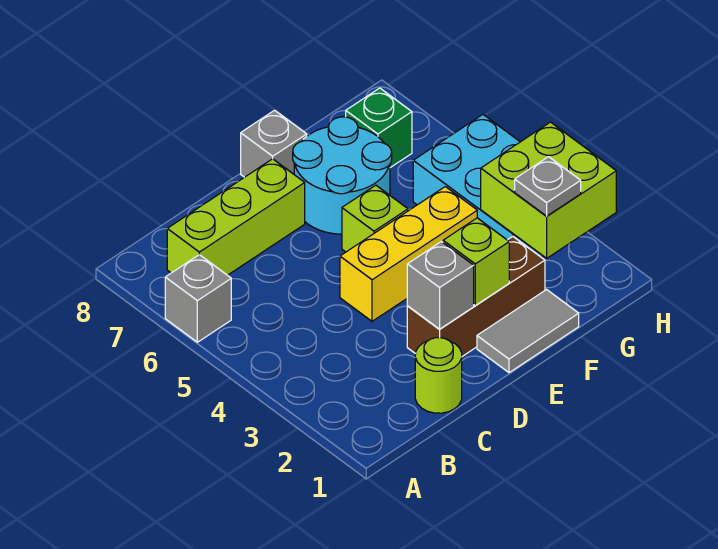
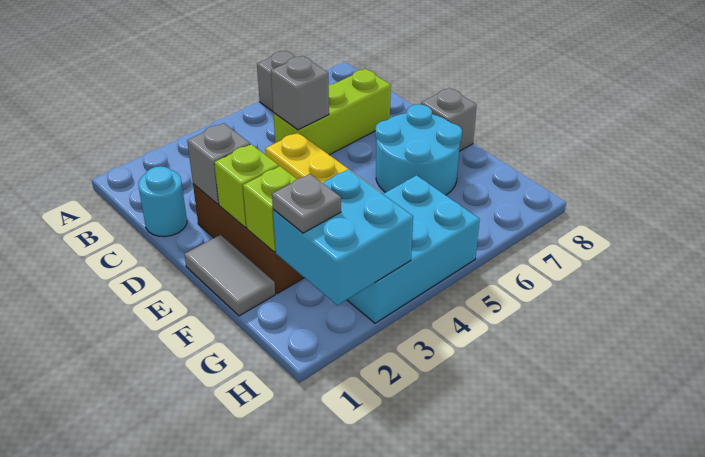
lime 1x3 brick [167,159,305,275] -> lime 1x3 brick turned to [273,69,391,155]
lime 1x1 round brick [415,338,462,413] -> cyan 1x1 round brick [138,166,187,237]
none -> grey 1x1 brick [271,56,329,130]
lime 1x1 brick [342,185,408,252] -> lime 1x1 brick moved to [243,166,296,252]
lime 2x2 brick [481,122,616,258] -> cyan 2x2 brick [273,169,413,305]
green 1x1 brick [346,88,412,168] -> none

